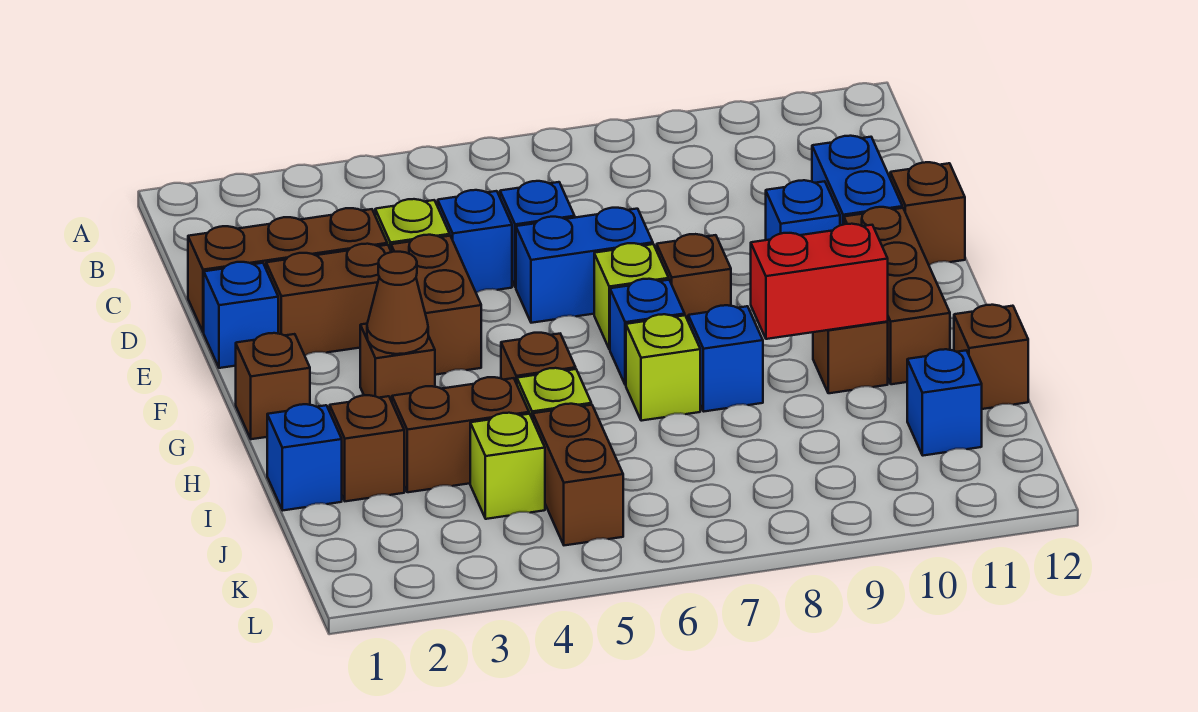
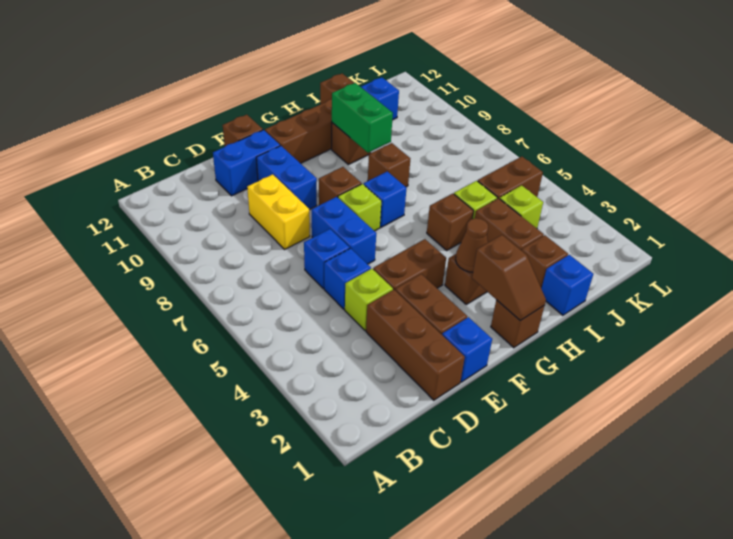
none -> yellow 1x2 brick [247,174,310,249]
blue 1x1 brick [766,180,840,240] -> blue 1x2 brick [256,146,317,210]
none -> brown 1x2 slope [472,235,546,321]
lime 1x1 brick [626,314,700,421] -> none
blue 1x1 brick [688,305,763,411] -> brown 1x1 brick [368,143,410,187]
red 1x2 brick [751,224,888,339] -> green 1x2 brick [332,83,393,153]

